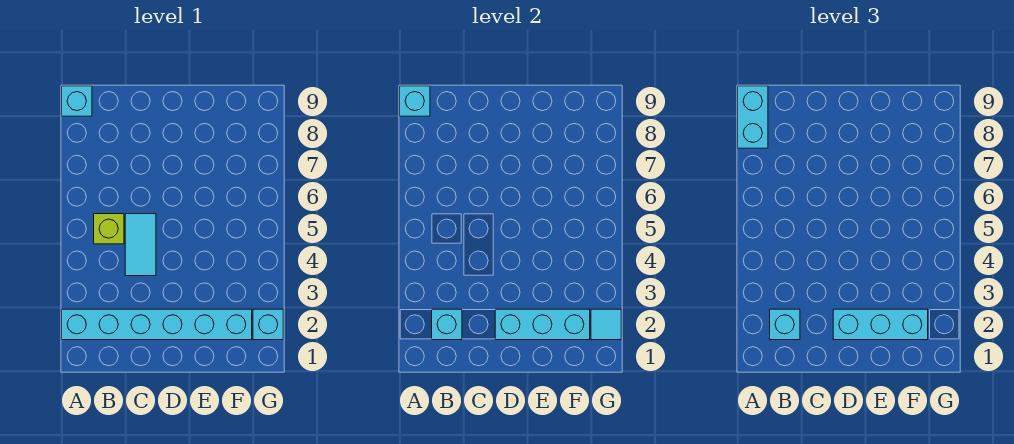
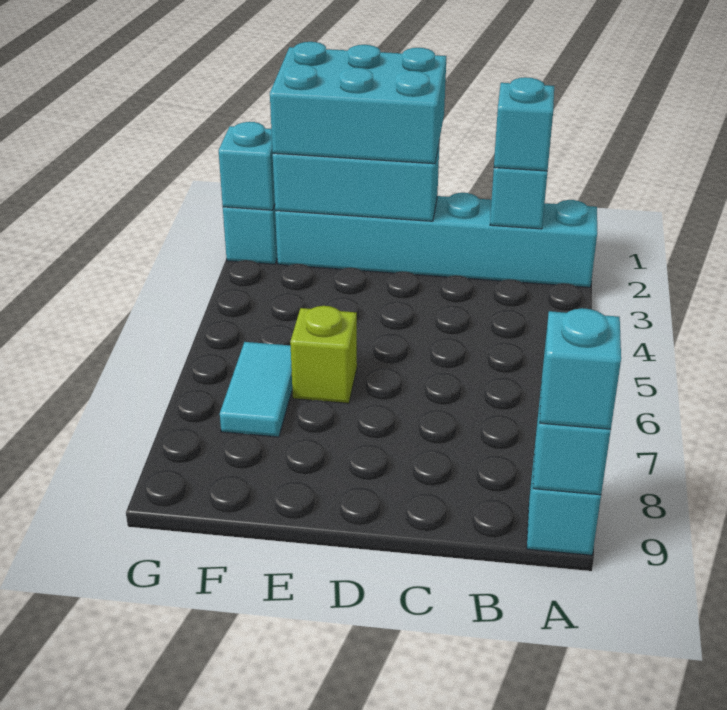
cyan 1x2 brick [738,86,768,148] -> cyan 1x1 brick [540,308,621,429]
lime 1x1 brick [94,214,124,244] -> lime 1x1 brick moved to [290,306,357,403]
cyan 1x2 tile [125,214,156,276] -> cyan 1x2 tile moved to [220,342,292,437]
cyan 1x3 brick [833,309,928,340] -> cyan 2x3 brick [270,42,447,164]
cyan 1x1 tile [591,309,621,340] -> cyan 1x1 brick [219,122,275,210]

